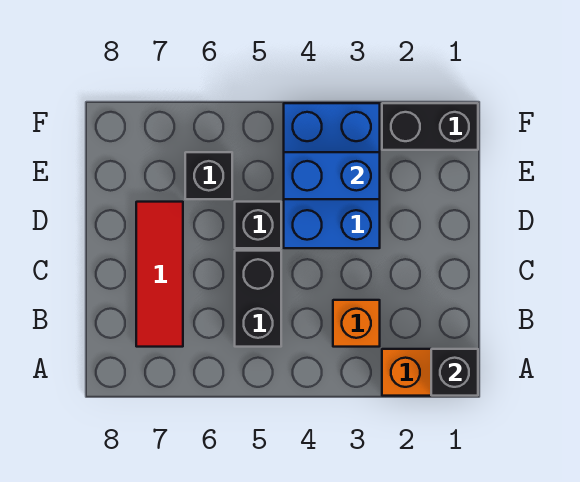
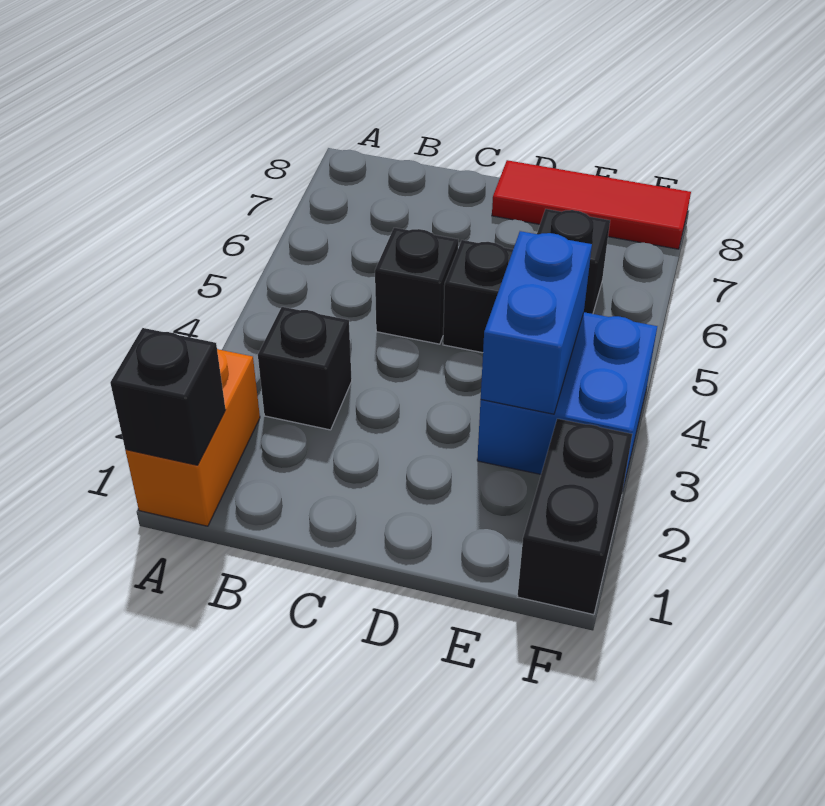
orange 1x1 brick [333,300,380,347] -> black 1x1 brick [258,307,352,430]
black 1x2 brick [235,251,281,347] -> black 1x1 brick [375,228,458,344]
red 1x3 tile [136,202,183,347] -> red 1x3 tile moved to [492,160,691,249]
blue 2x3 brick [284,103,380,248] -> blue 2x2 brick [477,312,657,487]

